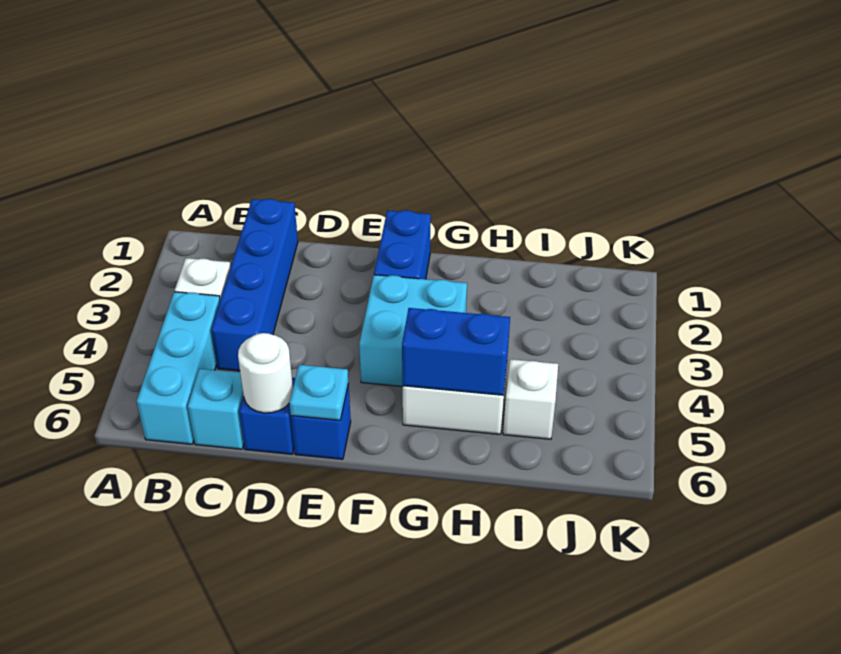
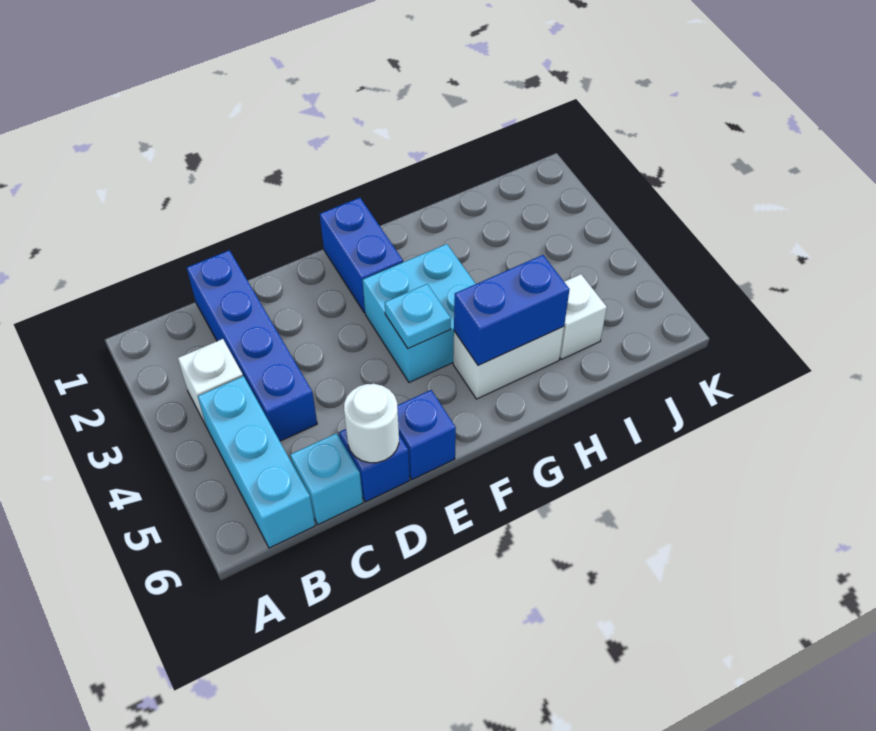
cyan 1x1 plate [289,365,348,420] -> cyan 1x1 plate moved to [385,284,451,349]

